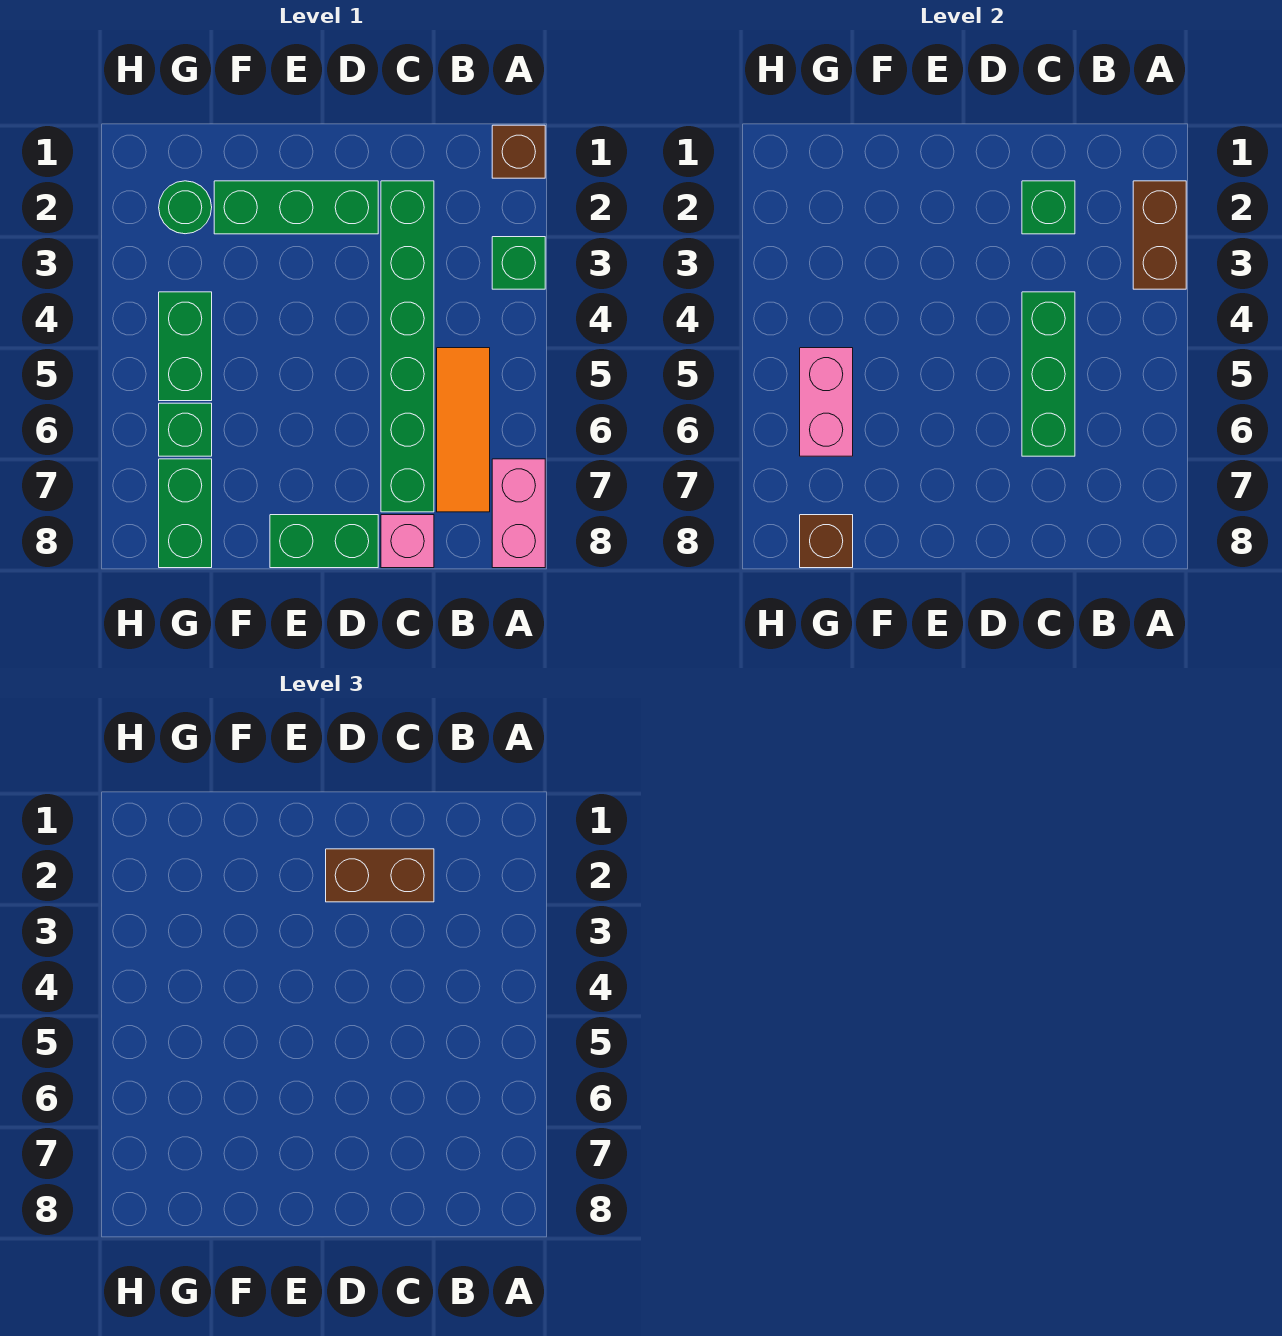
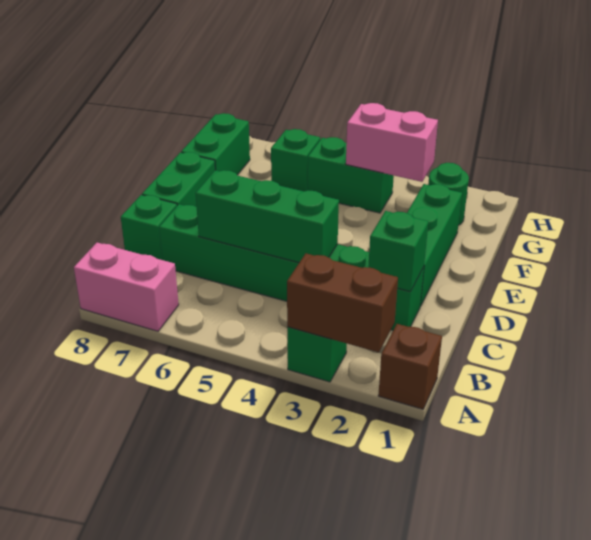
orange 1x3 tile [437,348,490,512] -> none
brown 1x2 brick [326,849,434,902] -> none
pink 1x1 brick [381,515,434,568] -> green 1x1 brick [121,195,177,260]
pink 1x2 brick [800,348,853,456] -> pink 1x2 brick moved to [346,103,438,182]
green 1x2 brick [159,459,212,568] -> green 1x2 brick turned to [181,113,250,175]
brown 1x1 brick [800,515,853,568] -> none

